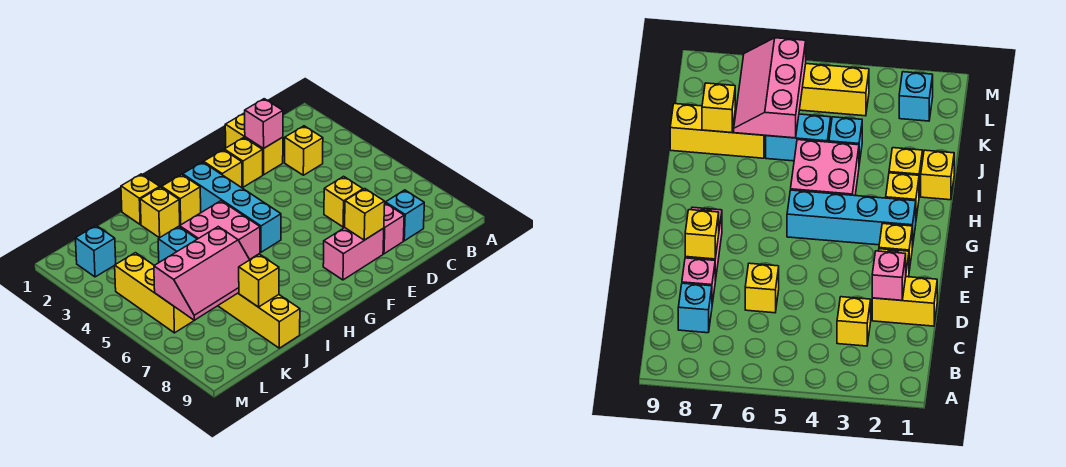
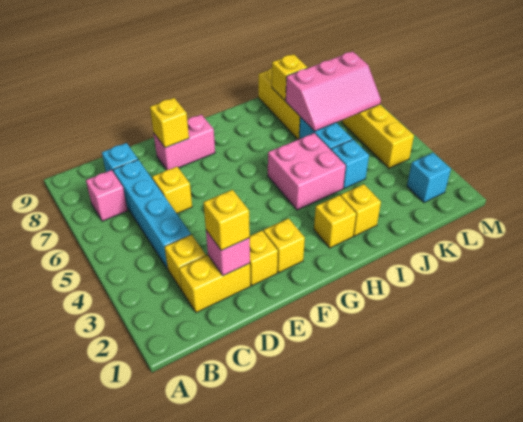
yellow 1x2 brick [225,113,283,175] -> yellow 1x2 brick turned to [179,255,251,313]
pink 1x1 brick [383,203,404,254] -> pink 1x1 brick moved to [86,170,128,221]
cyan 1x4 brick [183,162,281,252] -> cyan 1x4 brick moved to [113,160,191,268]
yellow 1x1 brick [121,174,160,224] -> yellow 1x1 brick moved to [203,190,250,250]
pink 2x3 slope [154,227,249,320] -> pink 2x3 slope turned to [286,51,381,131]

